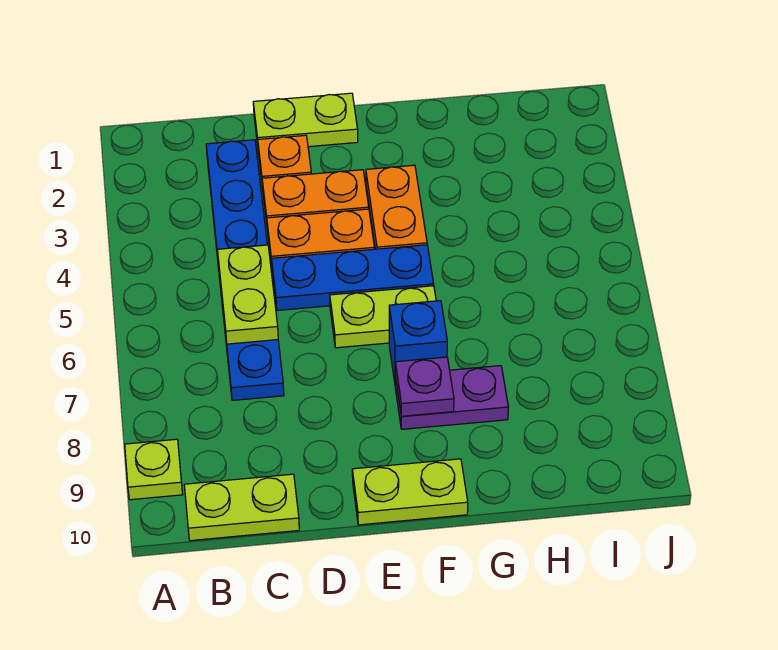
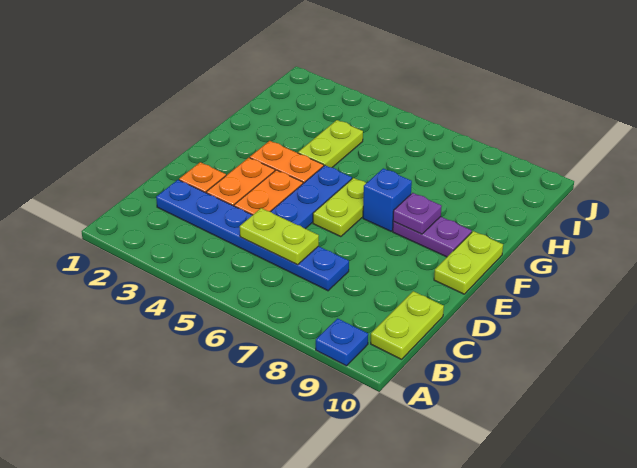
lime 1x1 plate [125,439,183,500] -> blue 1x1 plate [316,318,368,366]
lime 1x2 plate [253,93,358,147] -> lime 1x2 plate moved to [298,120,363,168]
purple 1x2 plate [395,366,508,429] -> purple 1x2 plate turned to [393,217,472,257]

